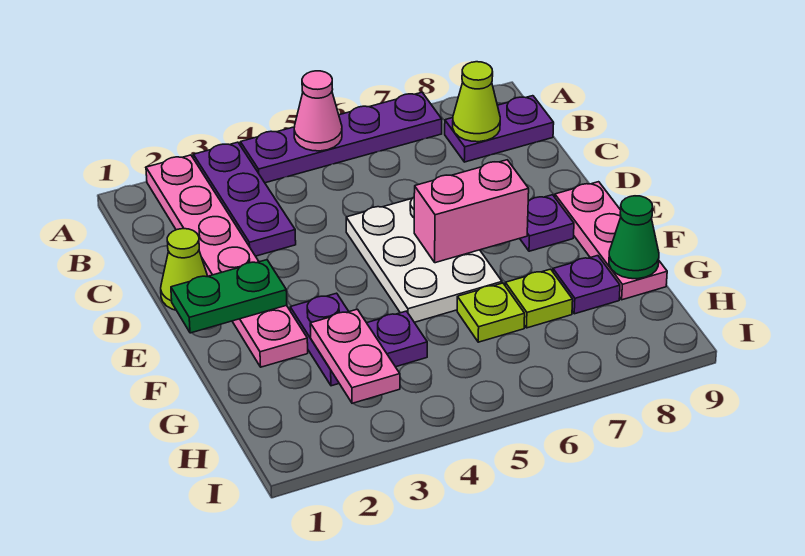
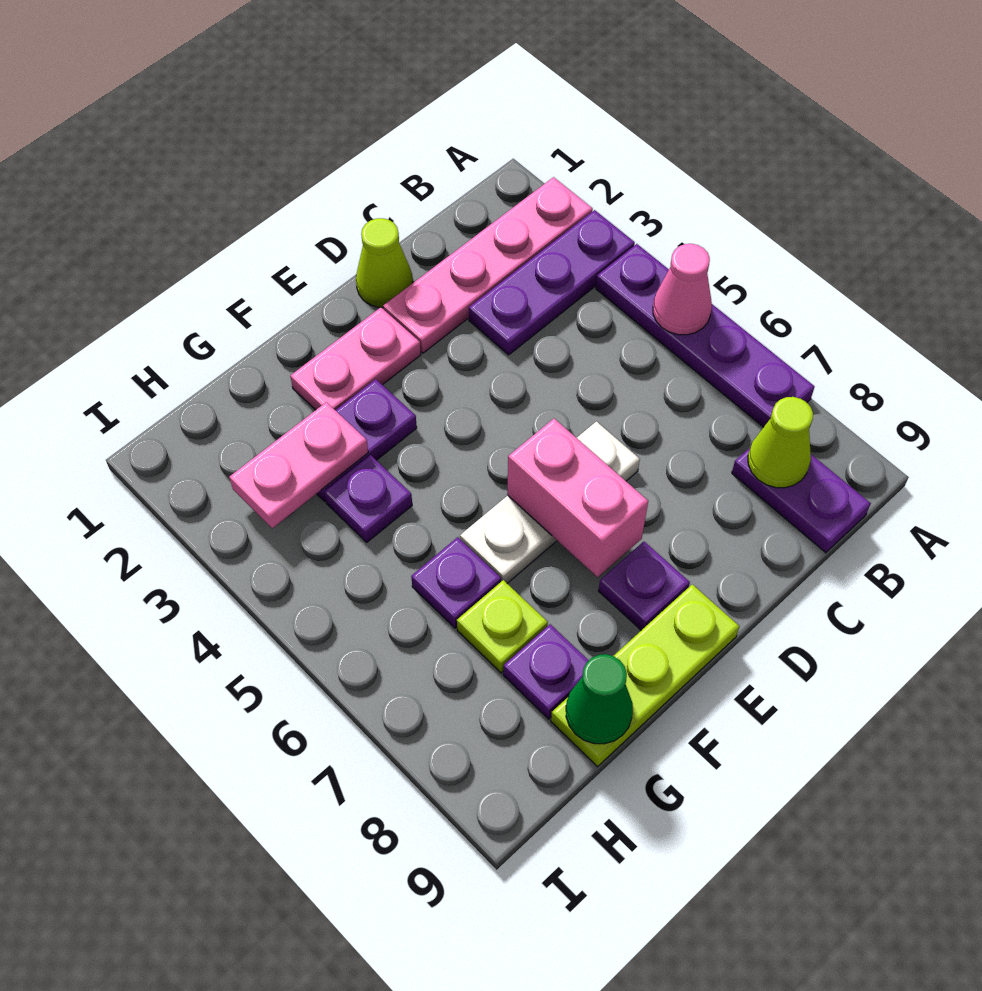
white 2x3 plate [346,198,502,322] -> white 1x3 plate [460,421,640,583]
green 1x2 plate [171,260,287,333] -> none
pink 1x3 plate [555,182,667,300] -> lime 1x3 plate [551,584,739,767]
lime 1x1 plate [457,283,525,342] -> purple 1x1 plate [411,537,501,628]

